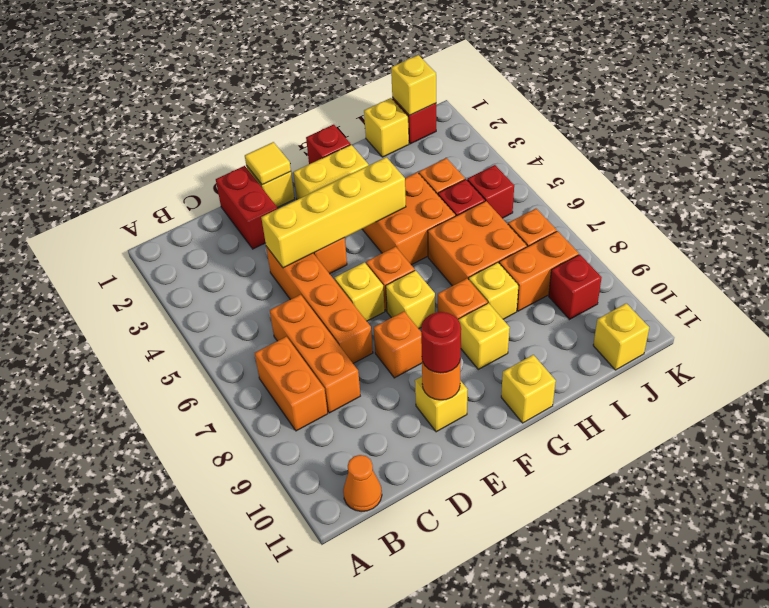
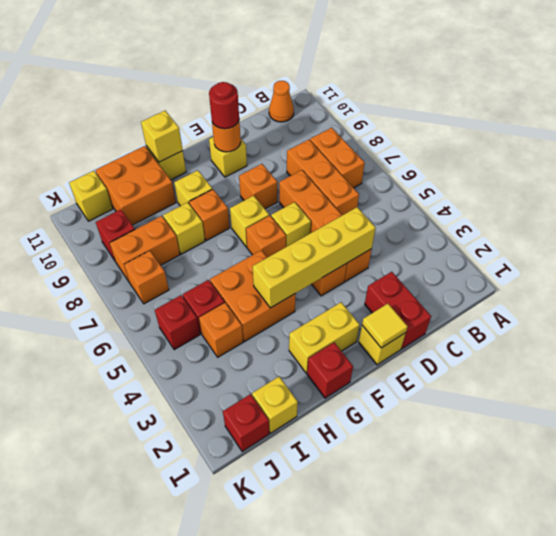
orange 2x2 brick [428,201,527,286] -> orange 2x2 brick moved to [95,146,176,225]
yellow 1x1 brick [391,55,436,115] -> yellow 1x1 brick moved to [141,111,183,162]

